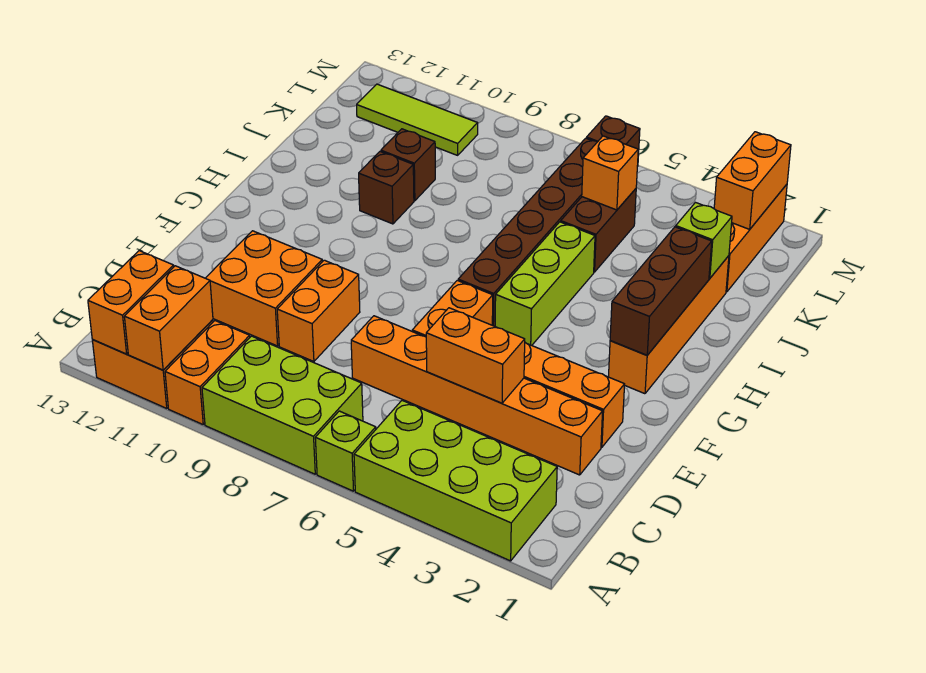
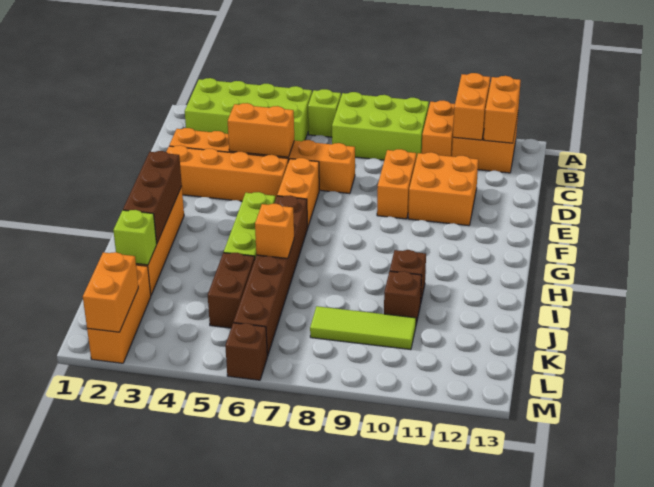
orange 1x1 brick [582,136,638,210] -> orange 1x1 brick moved to [255,204,294,258]
lime 1x3 tile [357,84,478,155] -> lime 1x3 tile moved to [310,306,416,350]

